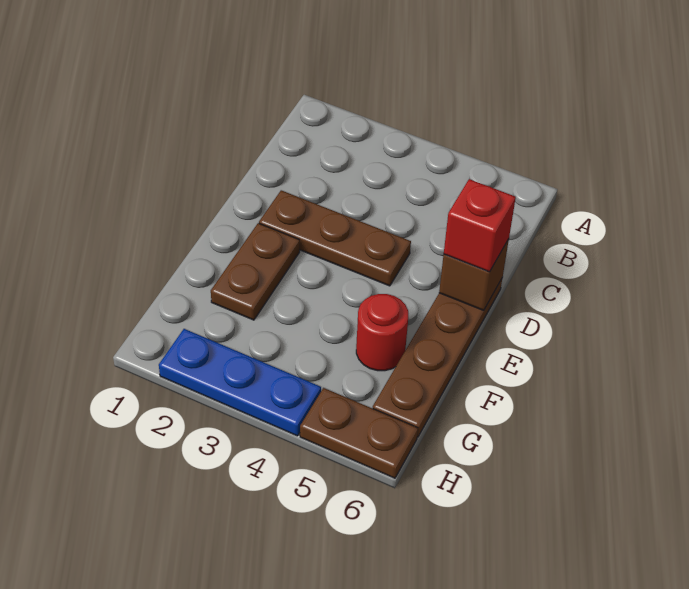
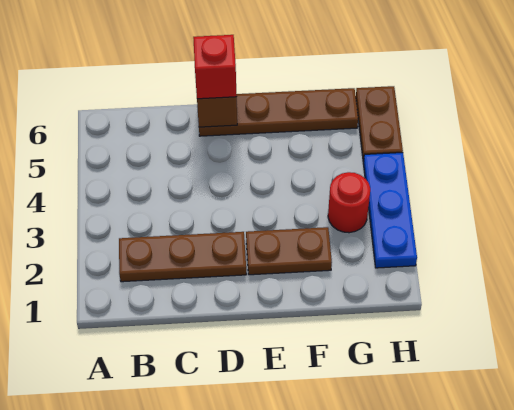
brown 1x3 plate [259,190,411,286] -> brown 1x3 plate turned to [119,232,246,282]
red 1x1 round brick [356,294,408,371] -> red 1x1 round brick moved to [328,172,370,233]

